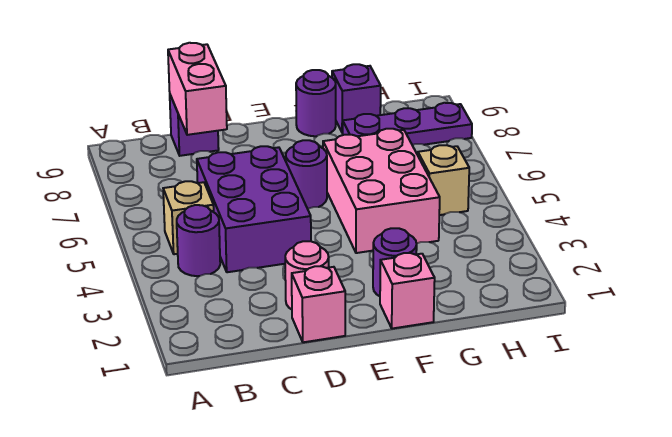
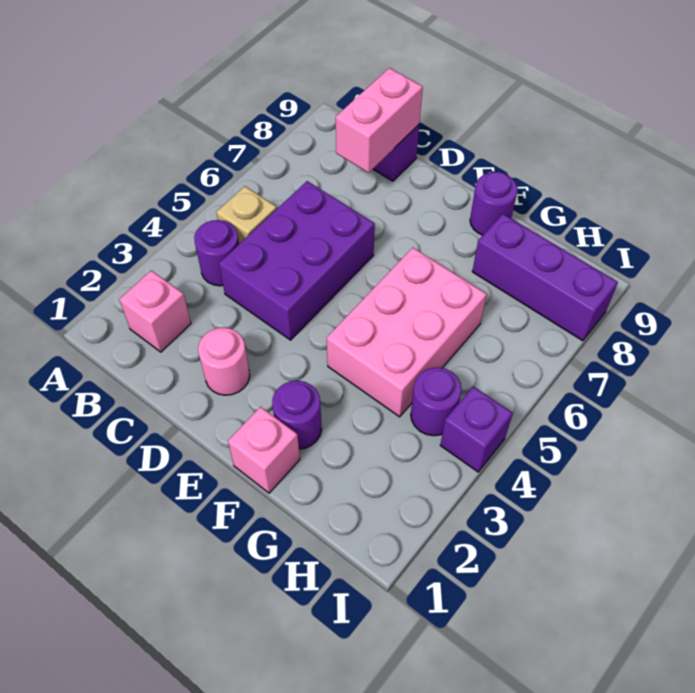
pink 1x1 brick [292,266,345,342] -> pink 1x1 brick moved to [119,271,191,352]
purple 1x1 round brick [286,140,327,209] -> purple 1x1 round brick moved to [411,367,462,436]
purple 1x3 plate [343,103,472,145] -> purple 1x3 brick [472,214,618,341]
purple 1x1 brick [332,64,381,133] -> purple 1x1 brick moved to [440,386,513,472]
tan 1x1 brick [418,145,469,215] -> none

